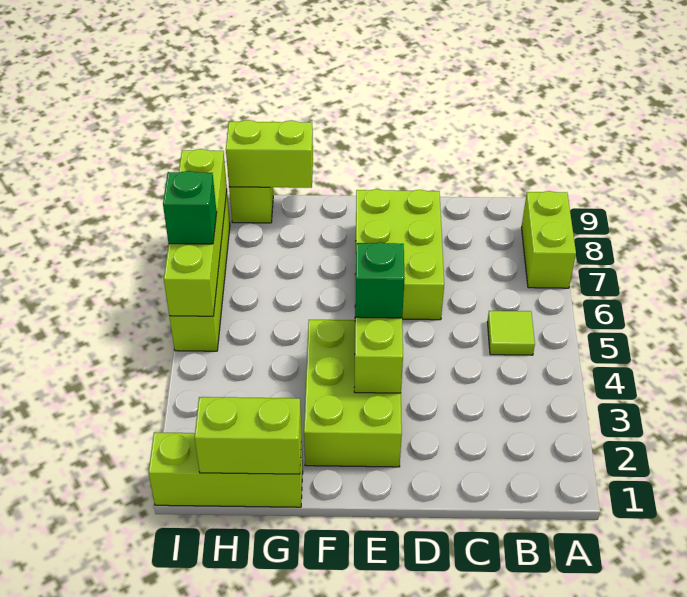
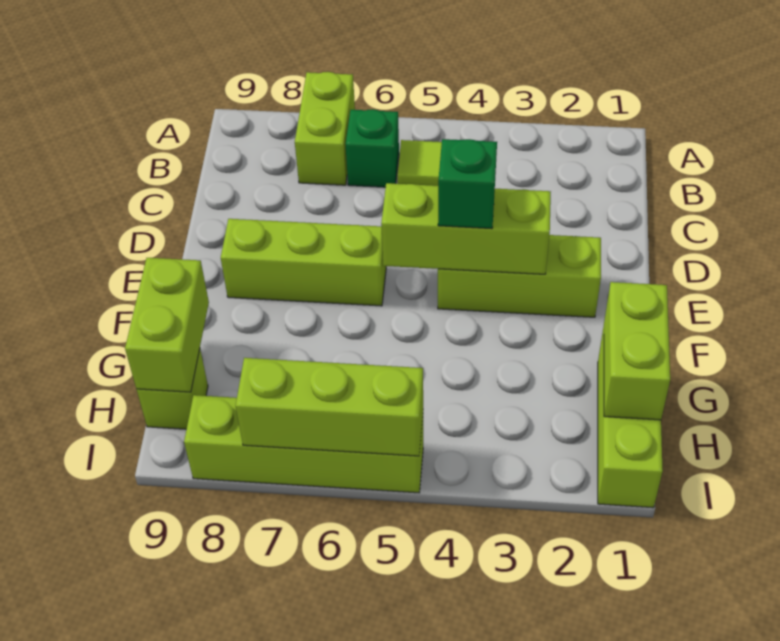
lime 1x2 brick [522,191,576,288] -> lime 1x2 brick turned to [295,72,355,185]
lime 2x3 brick [355,189,444,320] -> lime 1x3 brick [221,219,386,306]
lime 2x3 brick [304,320,402,467] -> lime 1x3 brick [438,235,601,317]
lime 1x4 brick [164,149,227,316] -> lime 1x3 brick [236,358,423,456]
green 1x1 brick [163,171,217,244] -> green 1x1 brick moved to [346,109,399,187]

